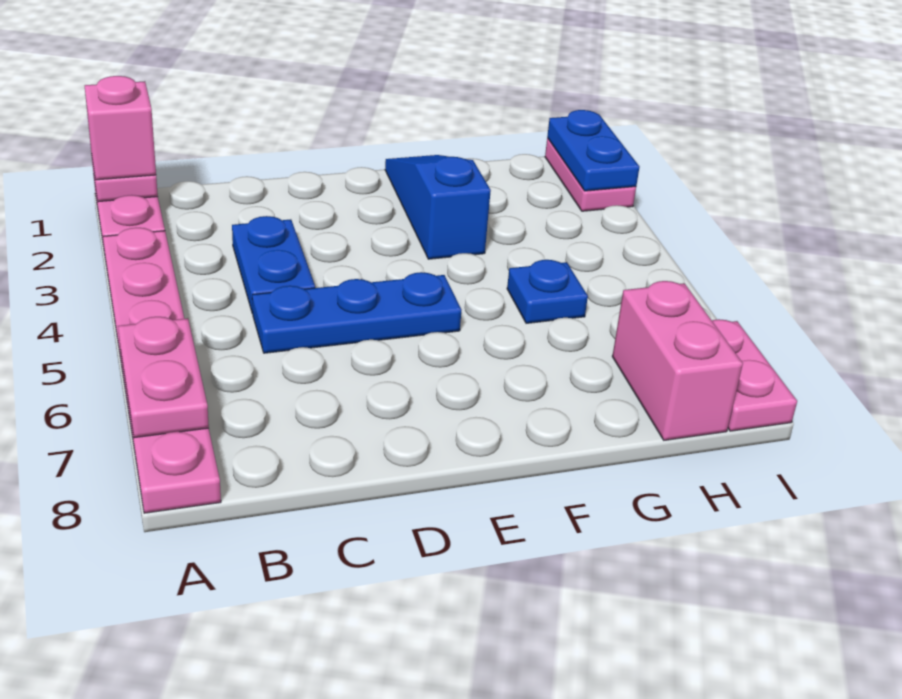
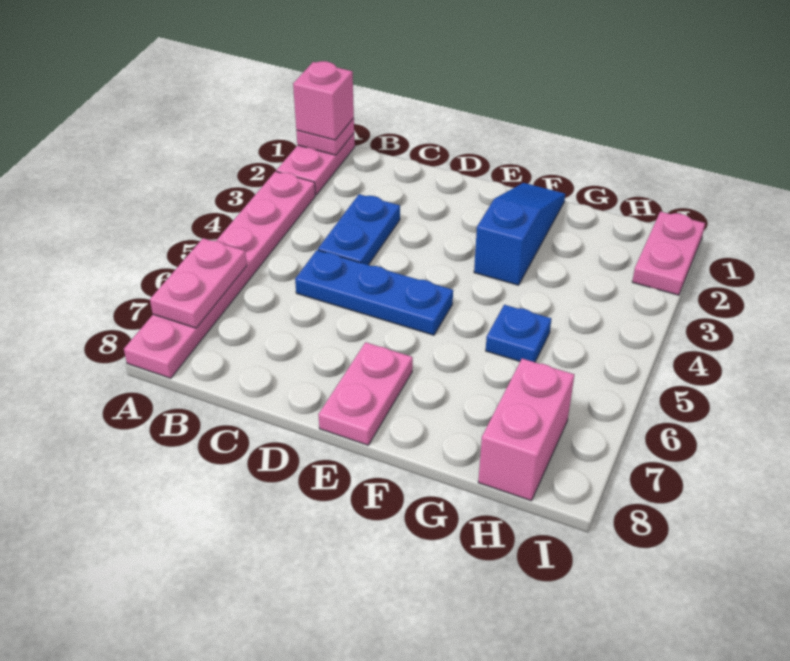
blue 1x2 plate [547,110,639,191] -> none
pink 1x2 plate [712,319,797,431] -> pink 1x2 plate moved to [318,342,413,445]

